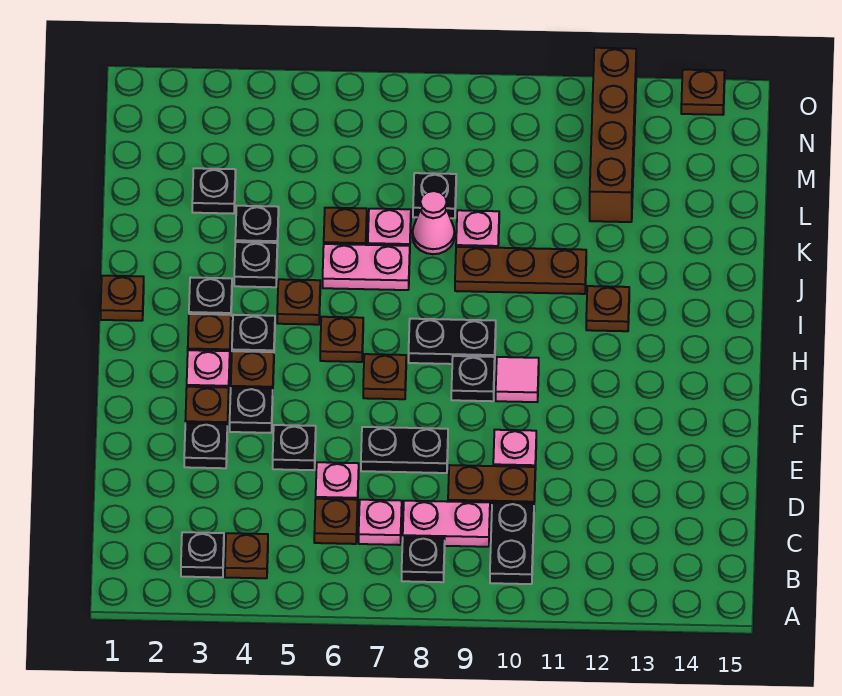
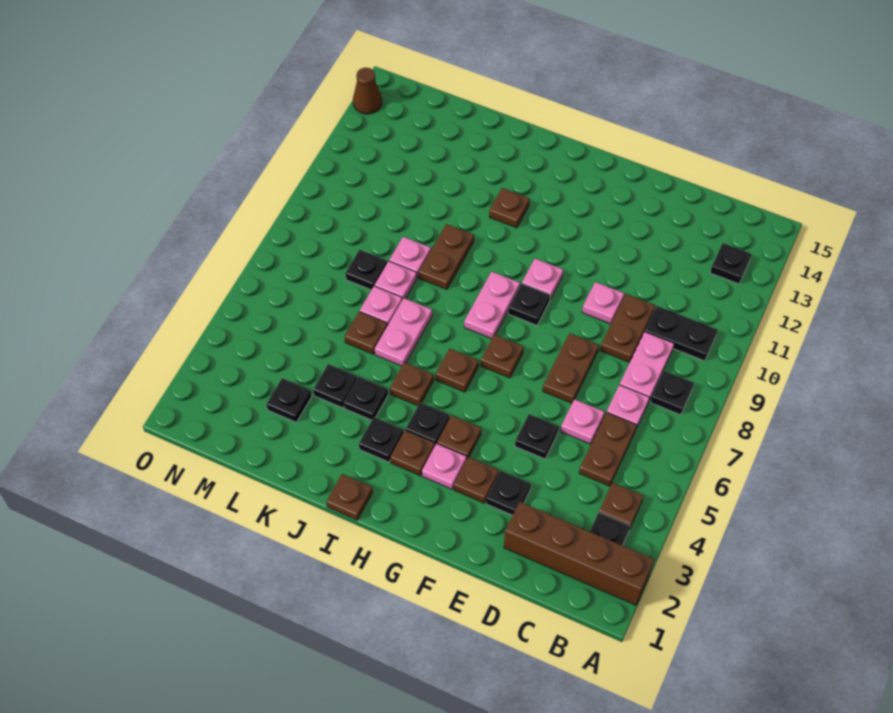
brown 1x1 plate [314,499,358,544] -> brown 1x2 plate [579,412,637,486]
black 1x2 plate [361,427,448,473] -> brown 1x2 plate [543,333,599,403]
black 1x1 plate [230,388,273,433] -> black 1x1 plate moved to [710,243,752,284]
pink 1x1 tile [496,357,539,402] -> pink 1x1 plate [522,259,563,299]
black 1x2 plate [409,319,496,364] -> pink 1x2 plate [464,272,520,339]
brown 1x3 plate [455,247,586,294] -> brown 1x2 plate [419,224,474,289]
pink 1x1 cone [413,191,455,254] -> pink 1x1 plate [375,261,417,300]
brown 1x4 brick [590,48,636,222] -> brown 1x4 brick moved to [504,502,654,605]
brown 1x1 plate [681,70,725,115] -> brown 1x1 cone [353,68,382,114]

